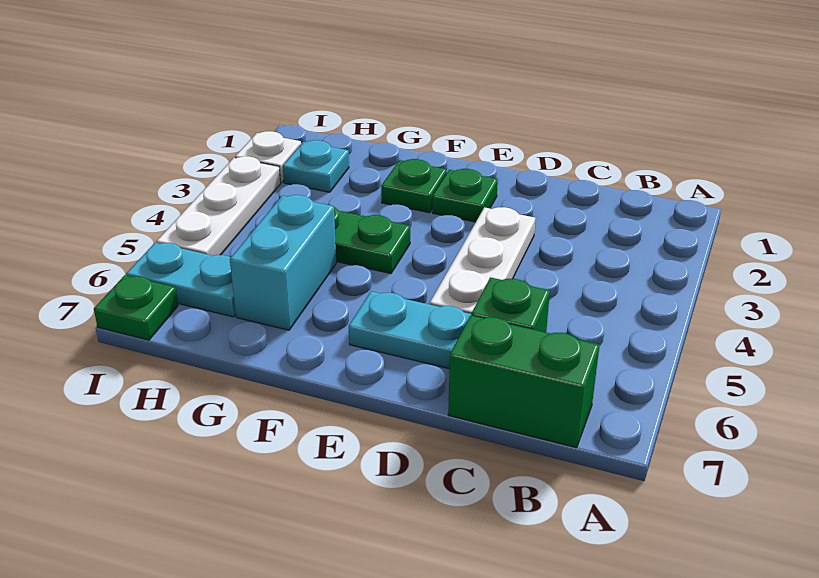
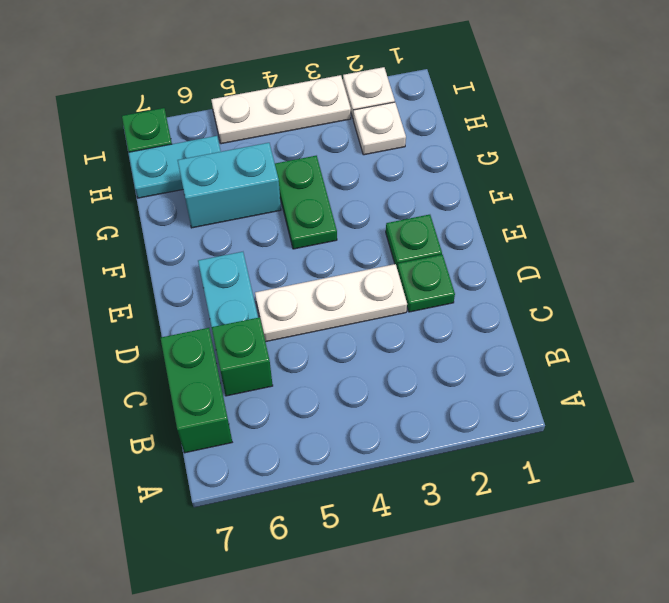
green 1x1 plate [381,159,447,213] -> green 1x1 plate moved to [398,255,455,312]
cyan 1x1 plate [283,140,349,192] -> white 1x1 plate [353,102,406,155]
cyan 1x2 plate [126,243,236,317] -> cyan 1x2 plate turned to [129,136,221,198]

